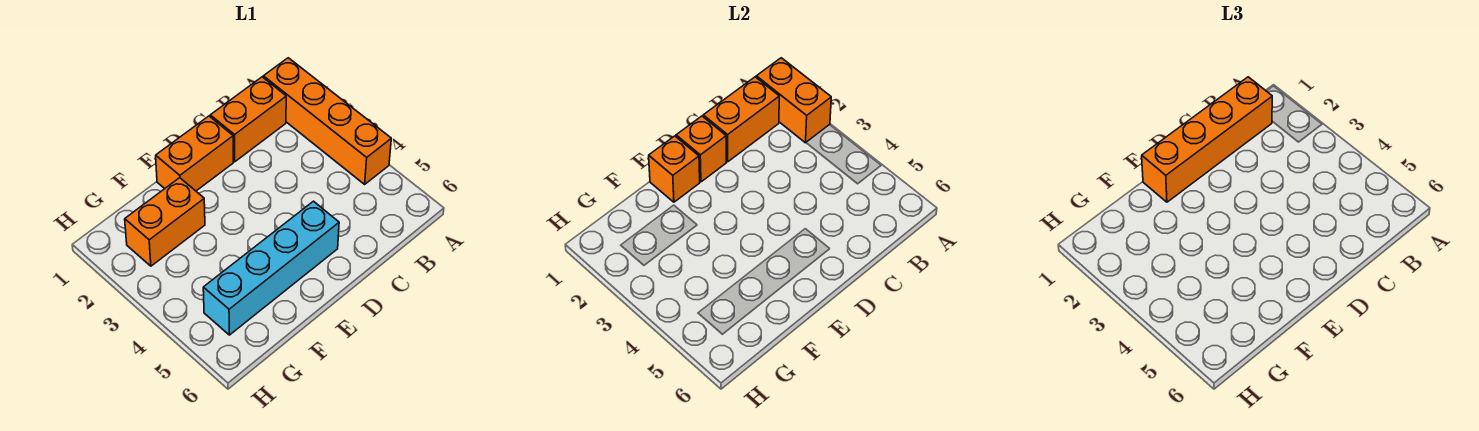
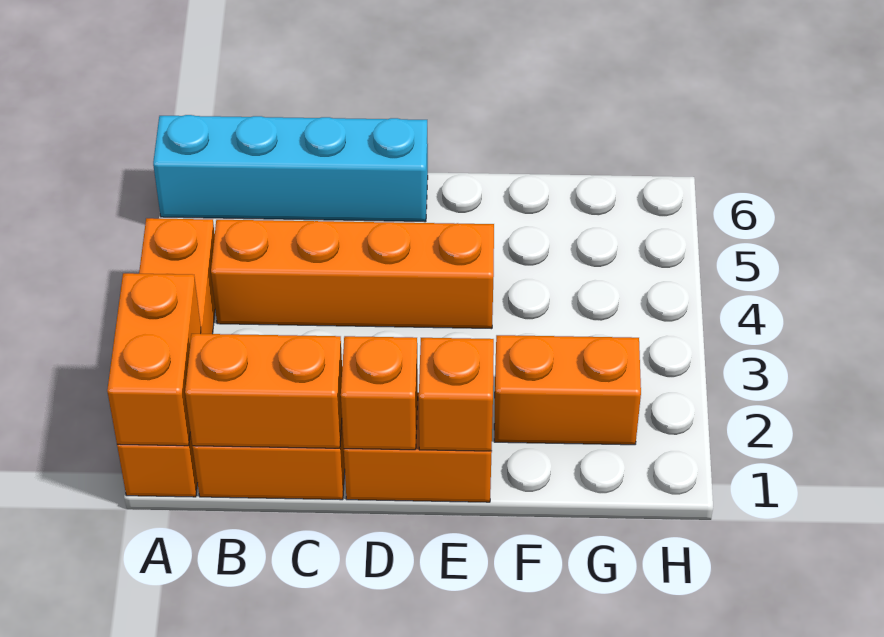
orange 1x4 brick [1142,77,1272,202] -> orange 1x4 brick moved to [211,220,494,329]
cyan 1x4 brick [203,201,339,335] -> cyan 1x4 brick moved to [153,115,428,222]

